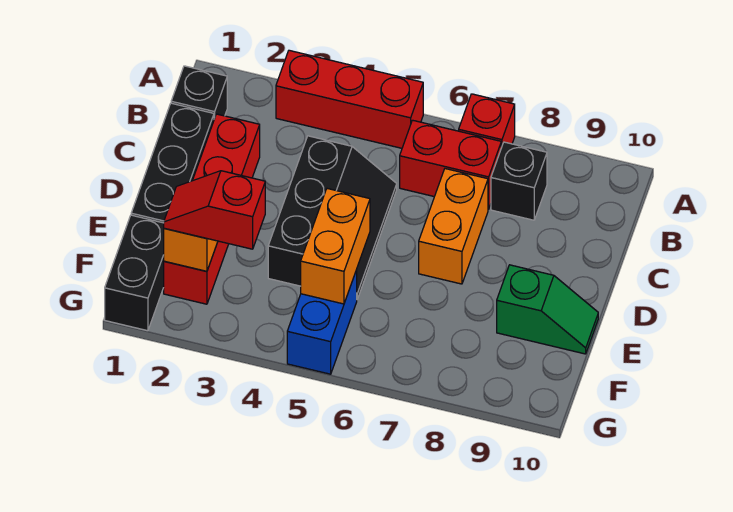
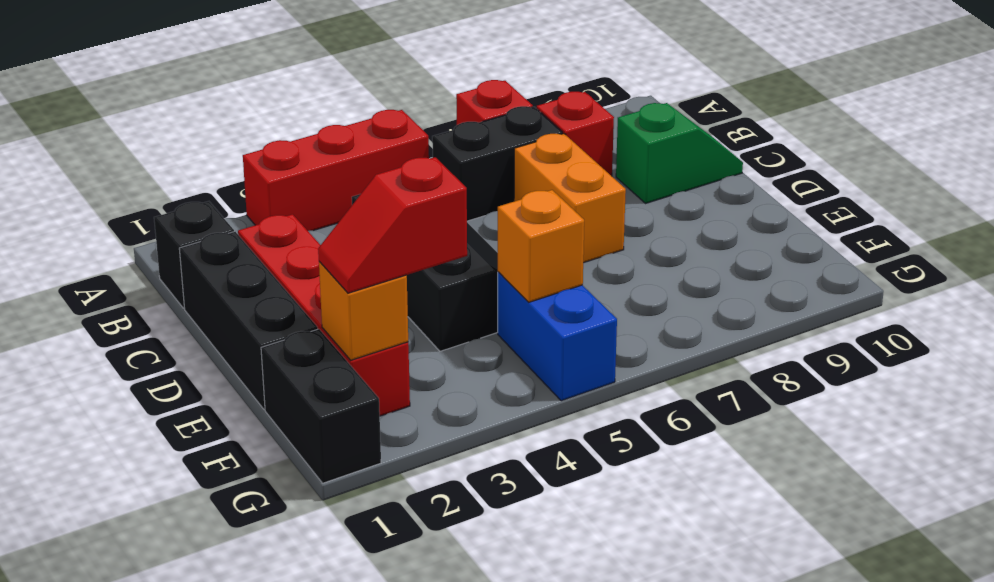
red 1x2 brick [400,120,501,209] -> black 1x2 brick [432,106,563,221]
black 1x1 brick [491,142,547,220] -> red 1x1 brick [537,92,614,176]
orange 1x2 brick [301,189,370,304] -> orange 1x1 brick [498,190,584,302]
green 1x2 slope [497,265,598,354] -> green 1x2 slope moved to [616,103,743,203]

